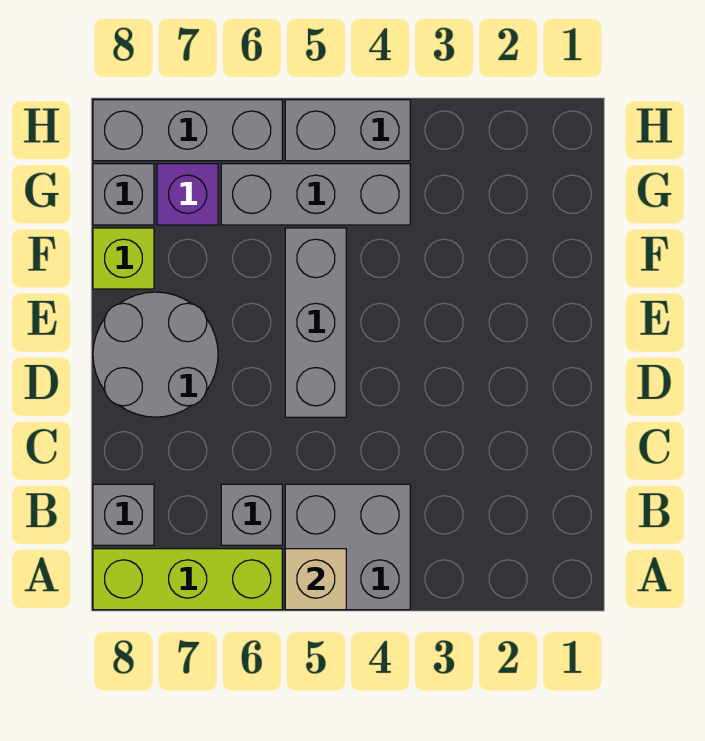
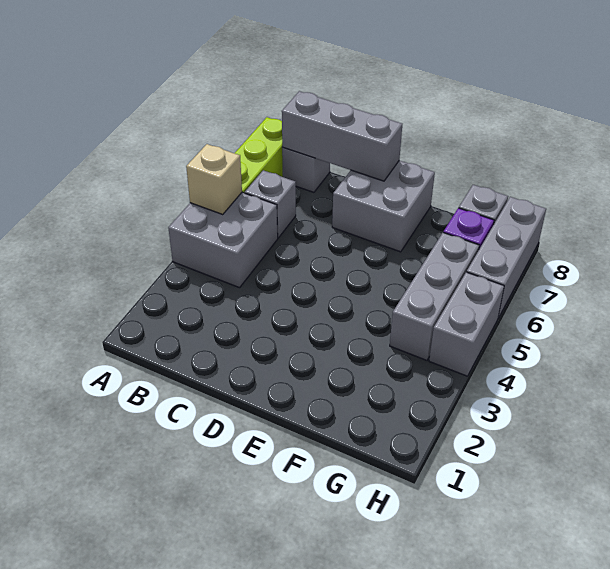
grey 1x3 brick [285,228,346,417] -> grey 1x3 brick moved to [282,91,402,181]
grey 2x2 round brick [93,292,218,417] -> grey 2x2 brick [332,161,435,252]
lime 1x1 brick [93,228,154,289] -> none

